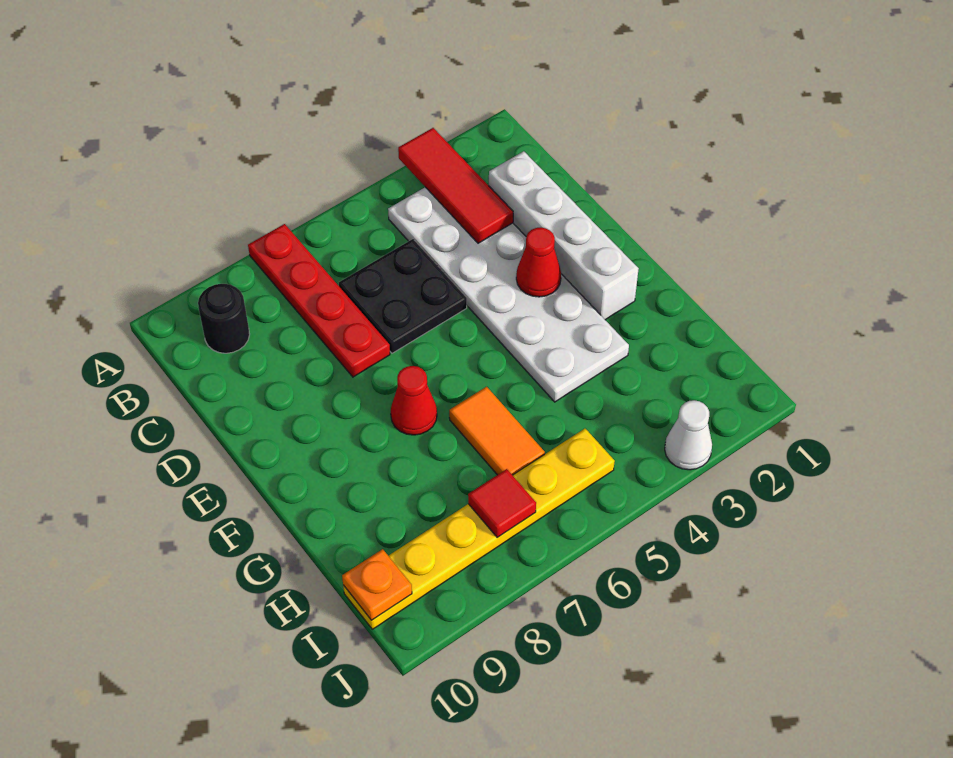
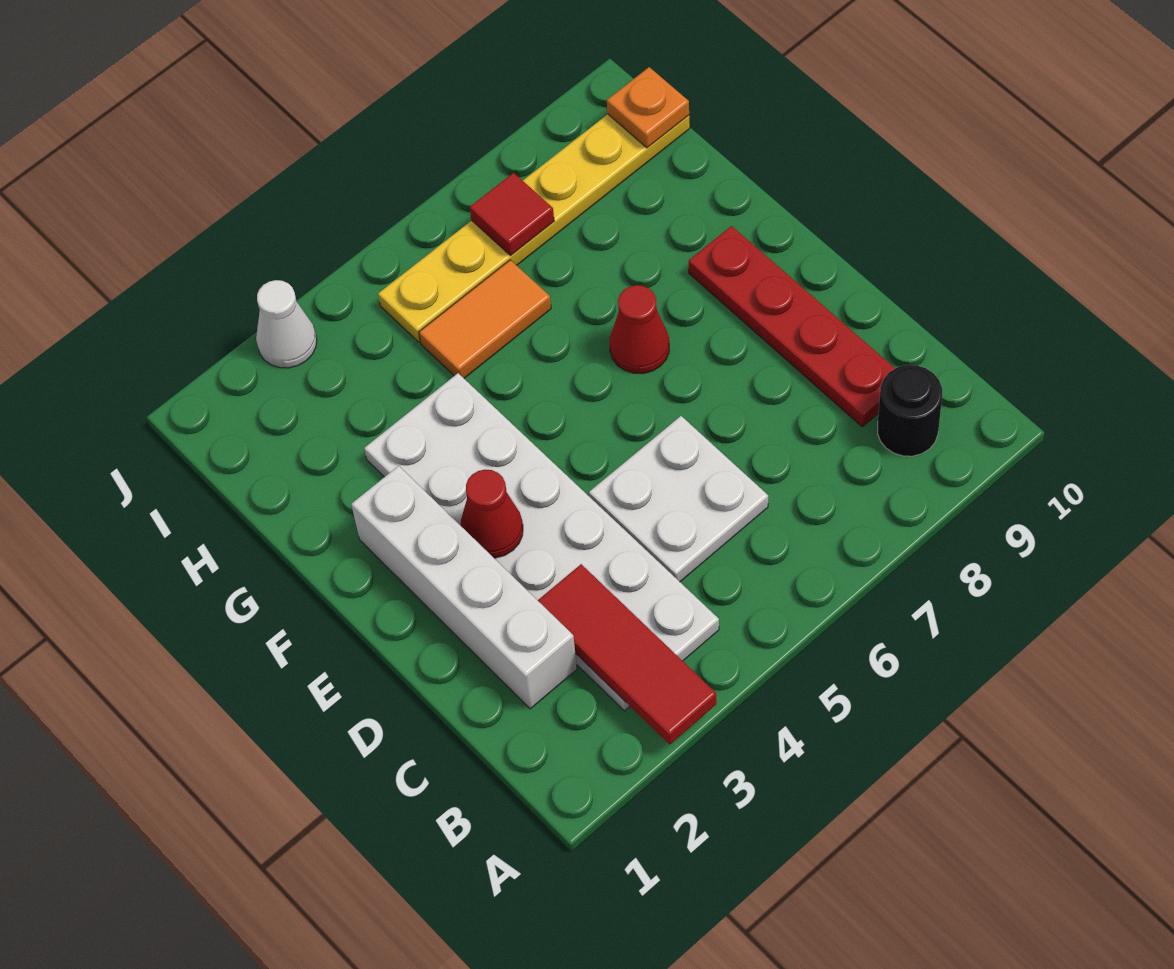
red 1x4 plate [248,224,390,377] -> red 1x4 plate moved to [689,226,895,427]
black 2x2 plate [339,239,467,353] -> white 2x2 plate [589,416,768,582]
orange 1x2 tile [449,387,545,475] -> orange 1x2 tile turned to [419,260,551,378]

